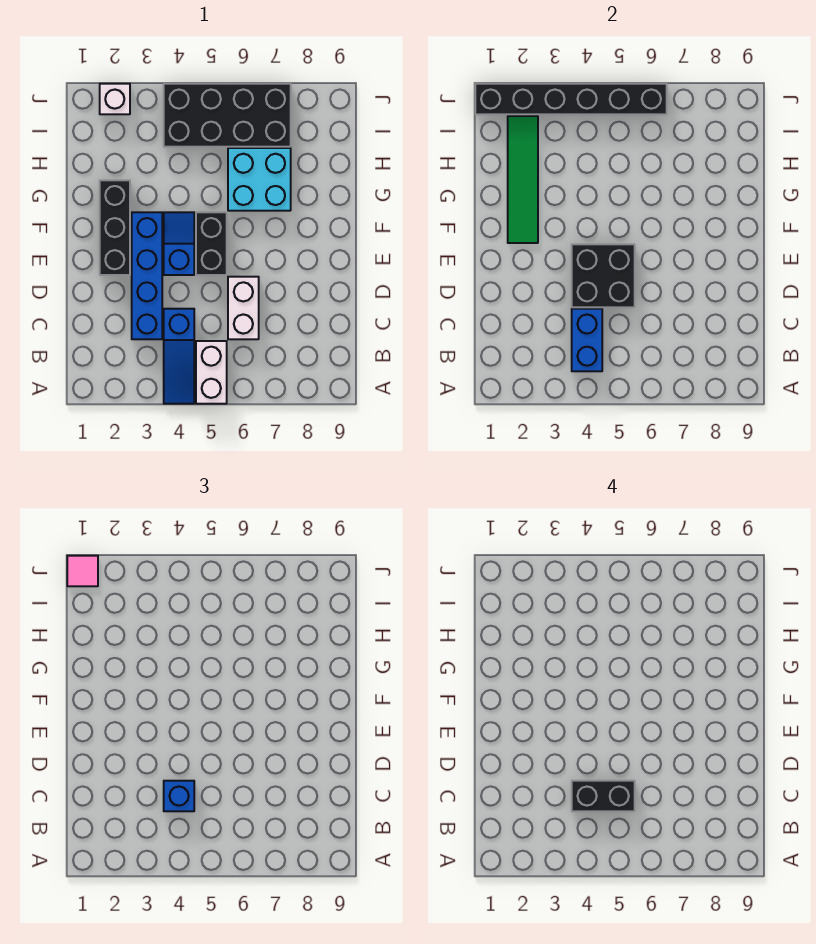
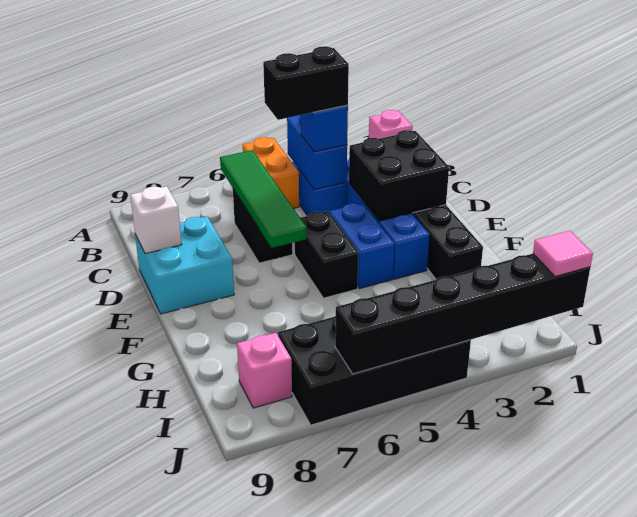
none -> pink 1x1 brick [369,110,412,139]
white 1x2 brick [196,341,227,404] -> orange 1x2 brick [243,137,299,208]
white 1x2 brick [228,277,259,339] -> black 1x2 brick [233,189,293,263]
black 2x2 brick [572,244,635,307] -> black 2x2 brick moved to [349,130,449,221]
blue 1x2 slope [164,212,194,275] -> blue 1x2 brick [330,203,394,289]
green 1x4 tile [508,116,538,243] -> green 1x4 tile moved to [220,150,306,248]
cyan 2x2 brick [228,148,291,211] -> cyan 2x2 brick moved to [135,216,234,314]
none -> pink 1x1 brick [237,333,292,408]
white 1x1 brick [100,84,130,114] -> white 1x1 brick moved to [130,186,182,254]

